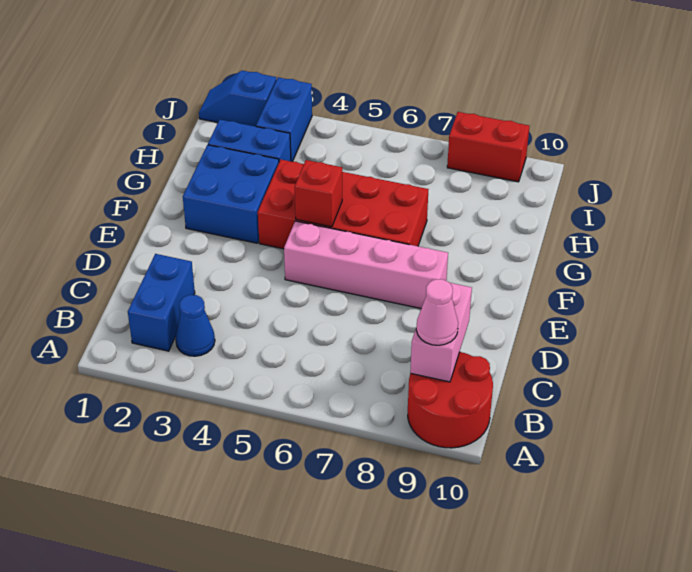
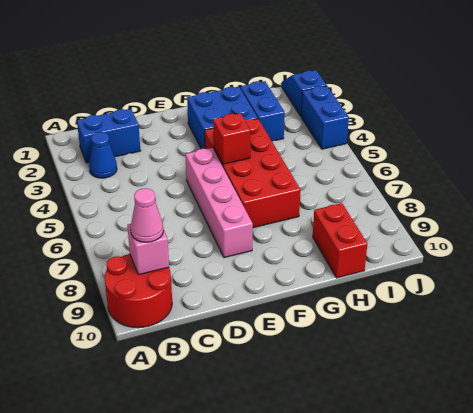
pink 1x2 brick [410,279,472,382] -> pink 1x1 brick [127,224,169,275]
blue 1x2 brick [256,77,312,162] -> blue 1x2 brick turned to [301,86,349,149]
red 1x2 brick [447,112,529,182] -> red 1x2 brick moved to [313,203,367,278]

